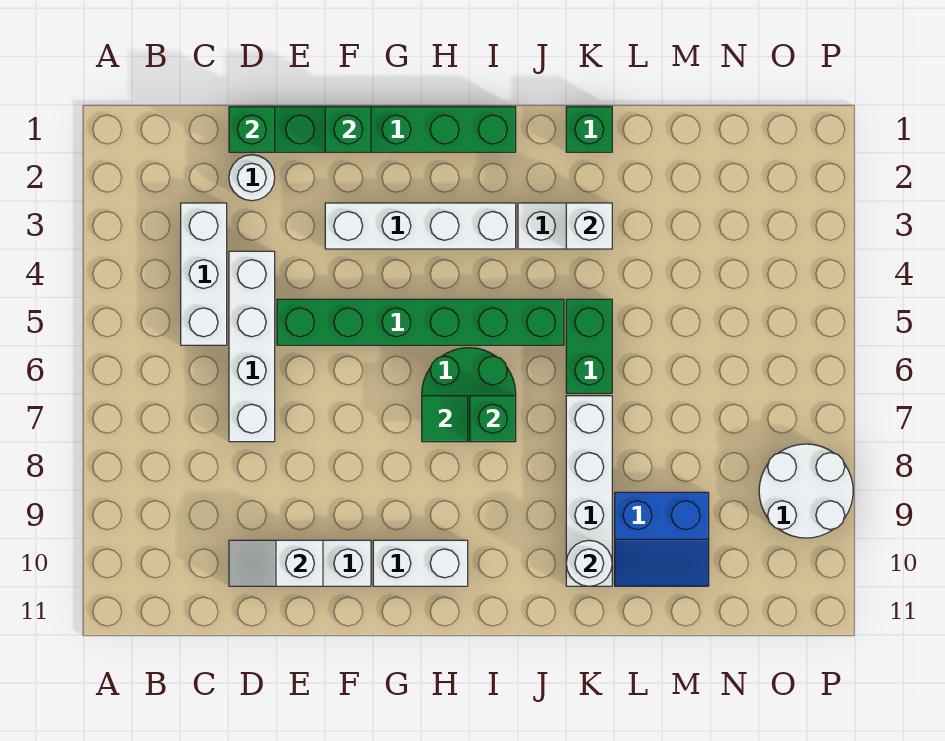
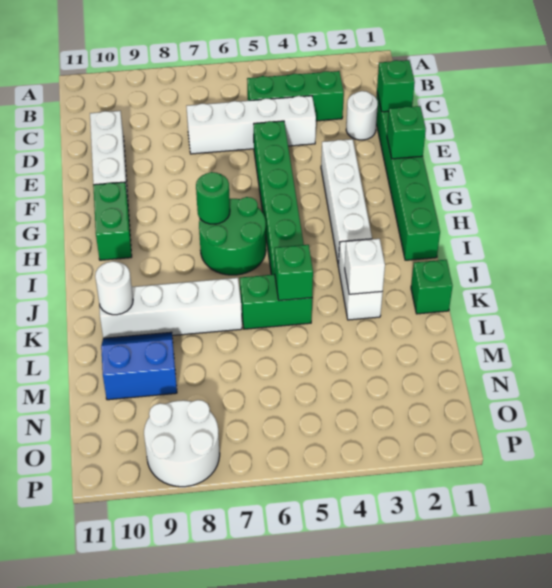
white 1x3 brick [181,203,227,345] -> green 1x3 brick [247,71,344,121]
white 1x2 slope [229,540,323,586] -> none
white 1x2 brick [373,540,468,586] -> green 1x2 brick [93,182,132,260]
green 1x1 tile [422,396,468,442] -> green 1x1 round brick [196,172,230,224]
green 1x1 brick [470,396,516,442] -> green 1x1 brick moved to [275,245,313,301]
blue 2x2 slope [615,492,709,586] -> blue 2x2 slope turned to [101,332,177,400]

